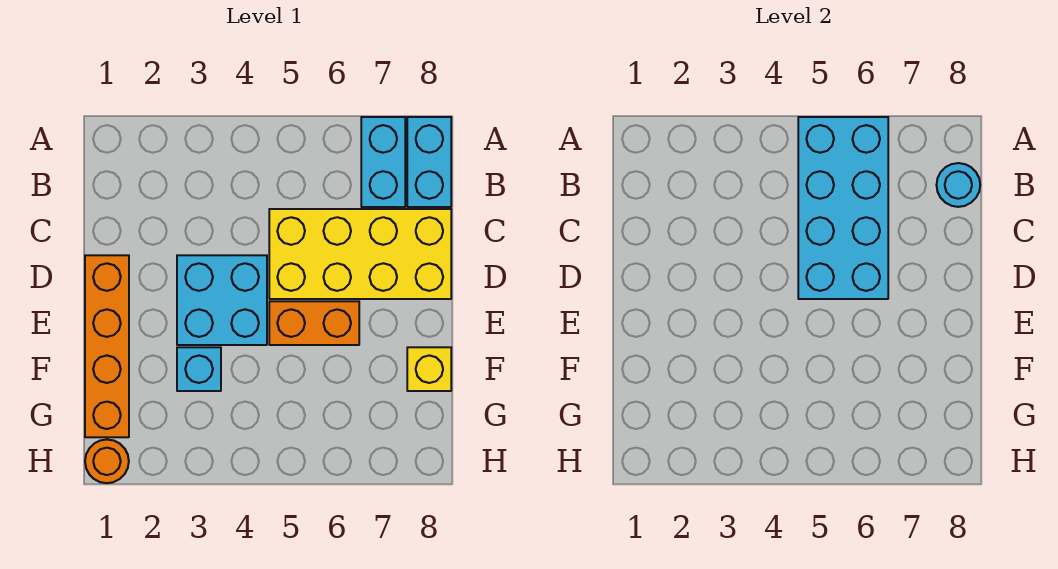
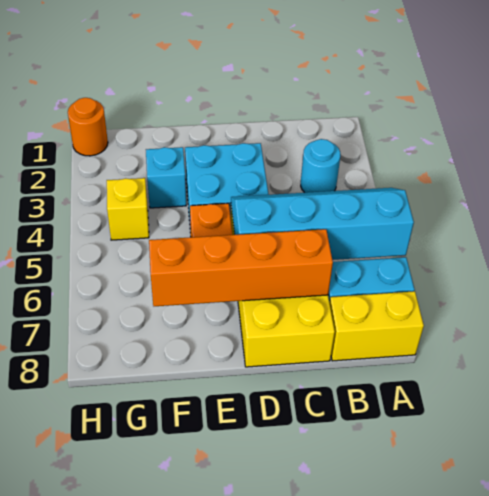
cyan 2x4 brick [798,117,888,299] -> cyan 2x4 slope [231,188,414,260]
cyan 1x2 brick [407,117,451,207] -> yellow 1x2 brick [330,291,424,361]
cyan 1x1 round brick [937,163,980,207] -> cyan 1x1 round brick moved to [301,139,340,193]
orange 1x4 brick [85,255,129,437] -> orange 1x4 brick moved to [149,229,333,306]
yellow 1x1 brick [407,347,451,391] -> yellow 1x1 brick moved to [107,178,149,240]

